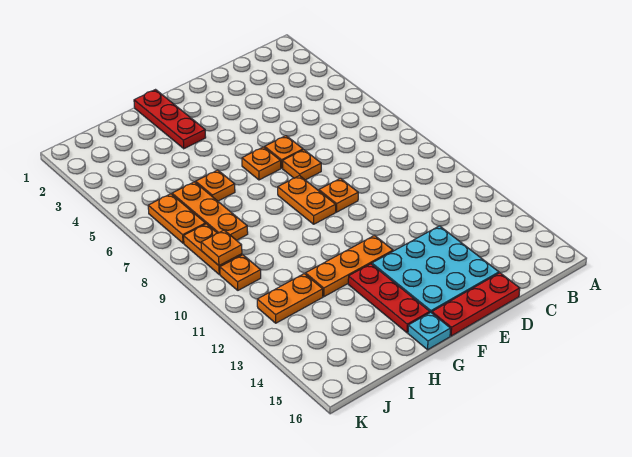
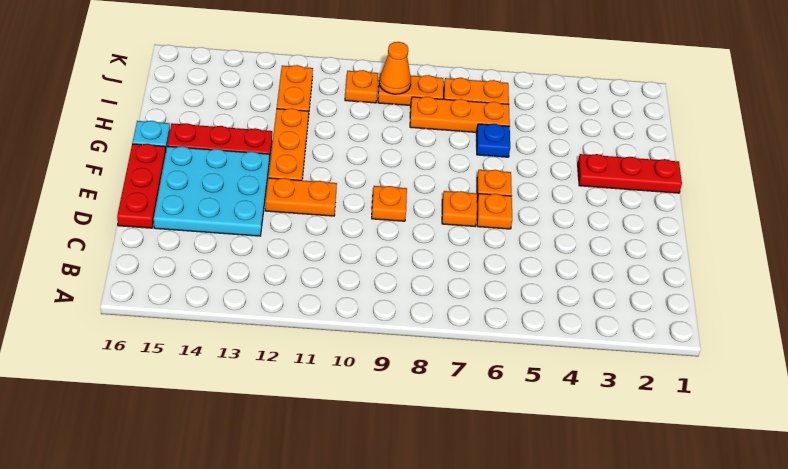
orange 1x2 plate [278,176,336,224] -> orange 1x2 plate moved to [265,178,337,216]
orange 1x1 plate [196,170,235,201] -> blue 1x1 plate [476,124,510,157]
orange 1x1 plate [201,230,242,266] -> orange 1x1 cone [379,42,411,94]

